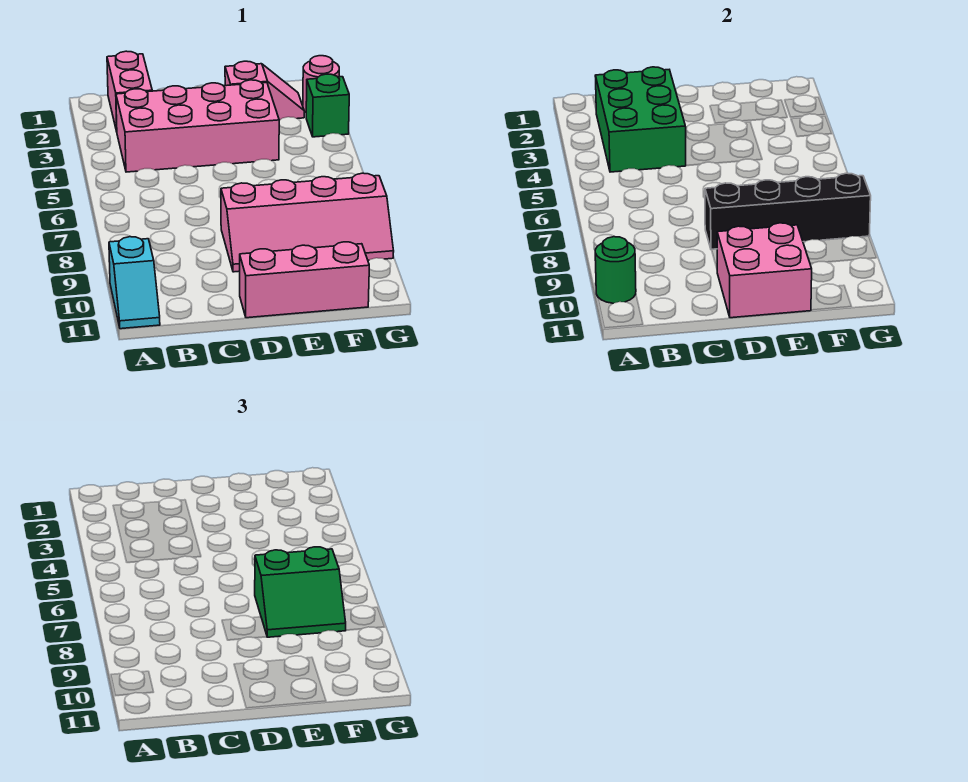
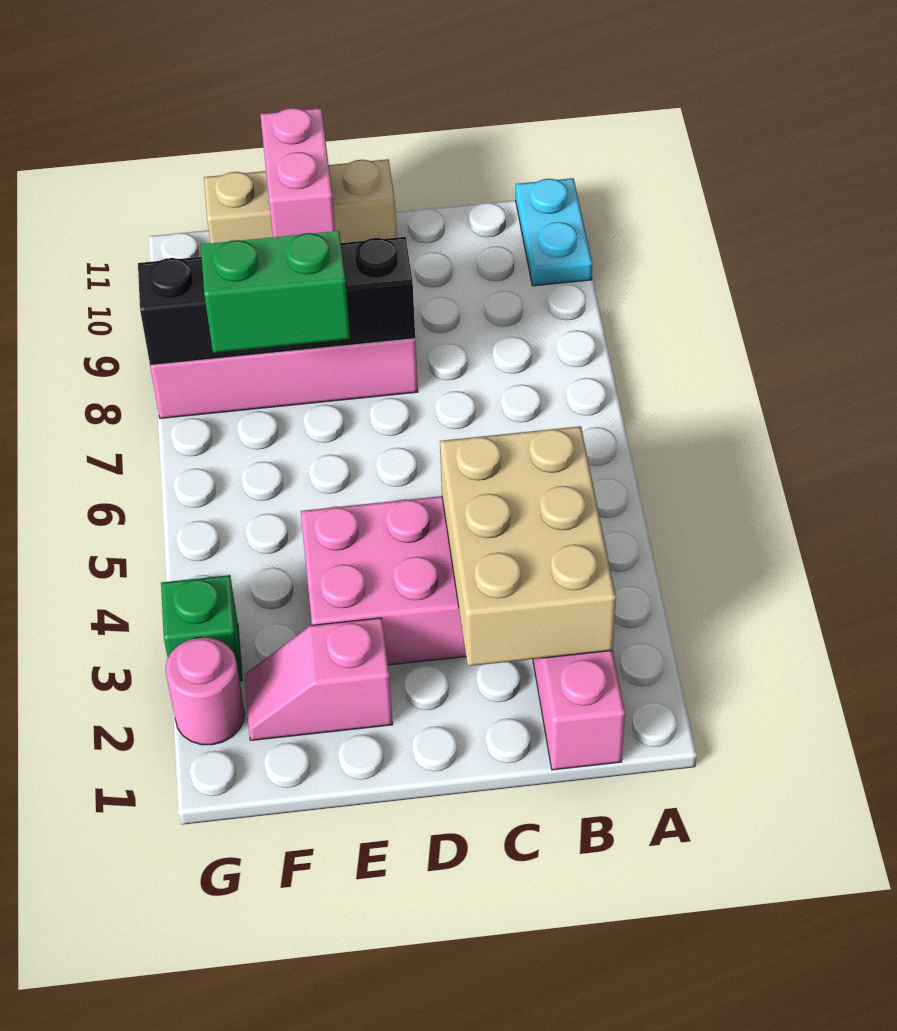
cyan 1x2 slope [109,237,160,329] -> cyan 1x2 plate [516,178,592,286]
green 1x1 round brick [595,237,636,303] -> none
green 2x3 brick [595,67,686,172] -> tan 2x3 brick [440,426,616,666]
pink 2x2 brick [717,223,812,318] -> pink 1x2 brick [260,108,335,237]
pink 1x3 brick [240,242,369,318] -> tan 1x3 brick [204,159,397,243]

